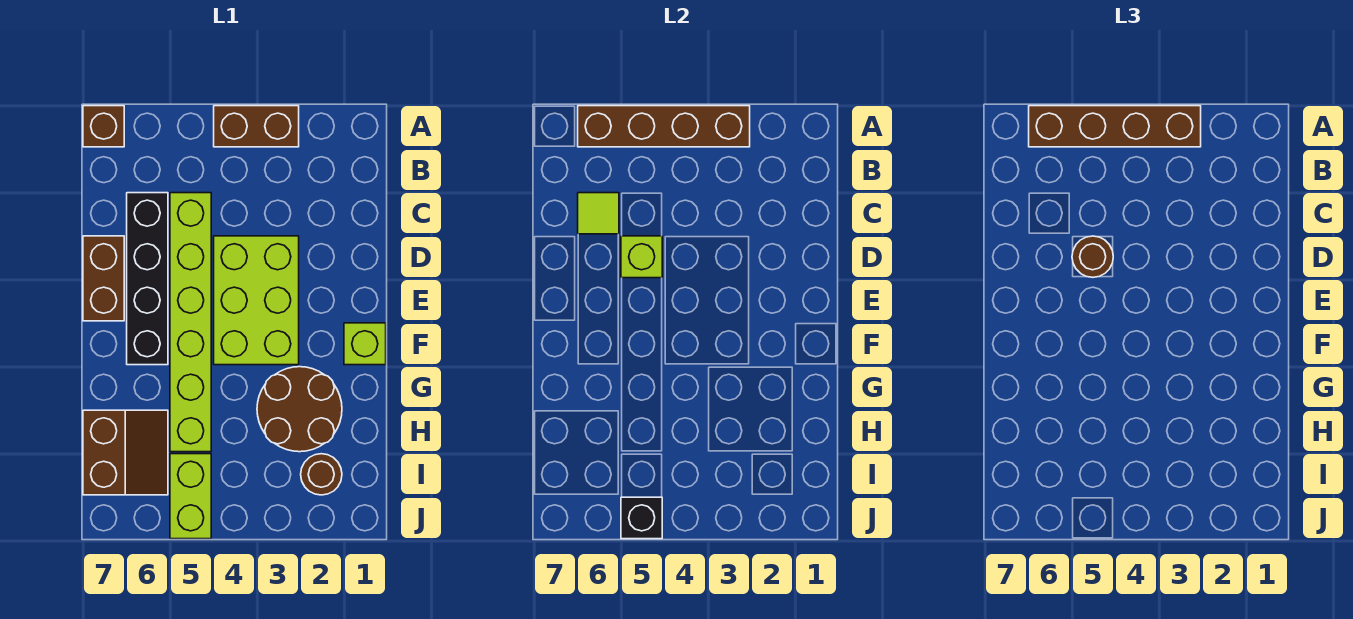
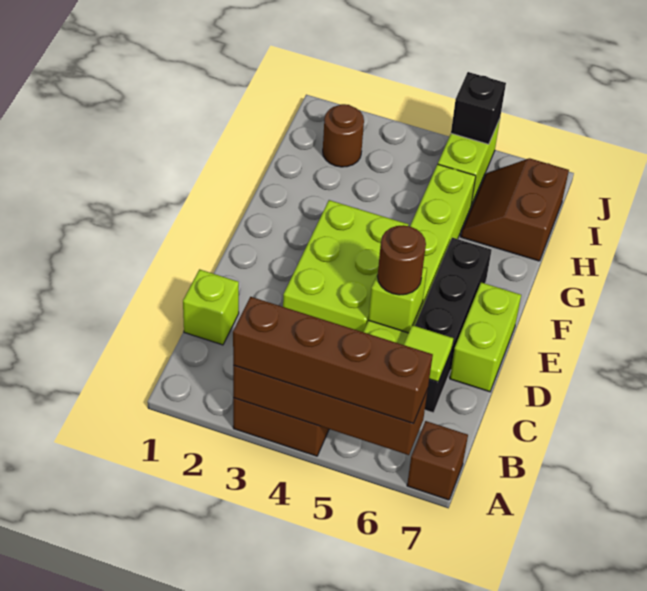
brown 1x2 brick [83,236,124,321] -> lime 1x2 brick [450,283,521,392]
lime 1x1 brick [344,323,386,365] -> lime 1x1 brick moved to [183,269,239,345]
brown 2x2 round brick [257,367,342,452] -> none

